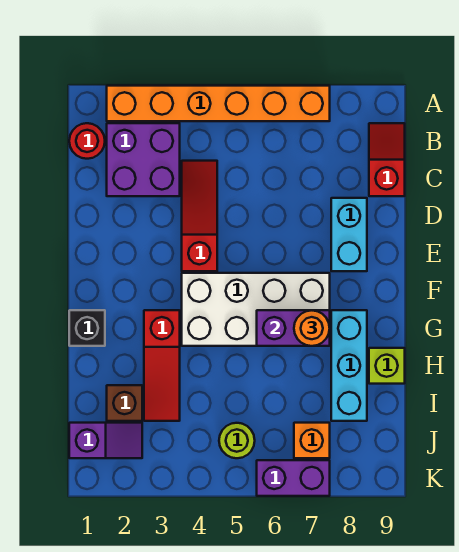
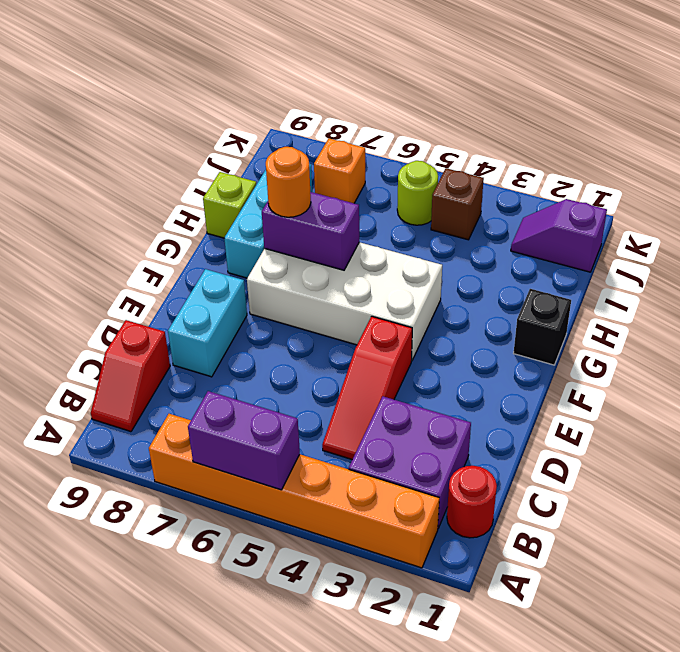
red 1x3 slope [144,310,180,421] -> none
brown 1x1 brick [107,385,142,421] -> brown 1x1 brick moved to [431,168,484,240]
purple 1x2 brick [257,460,330,496] -> purple 1x2 brick moved to [188,391,300,490]

